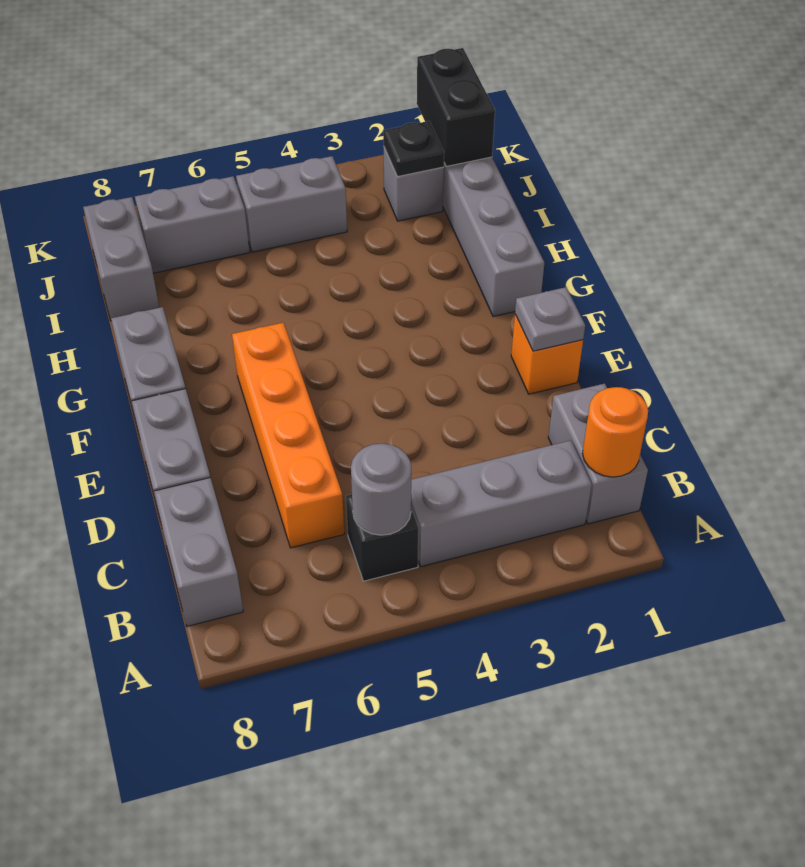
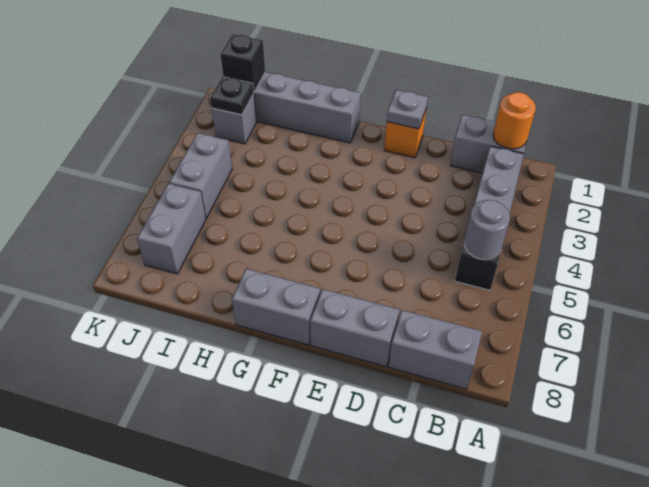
orange 1x4 brick [232,323,344,548] -> none
grey 1x2 brick [83,197,159,321] -> none
black 1x2 brick [417,48,495,166] -> black 1x1 brick [220,34,265,92]

